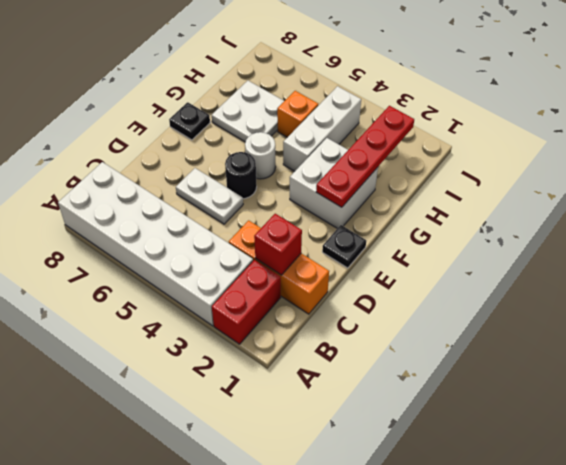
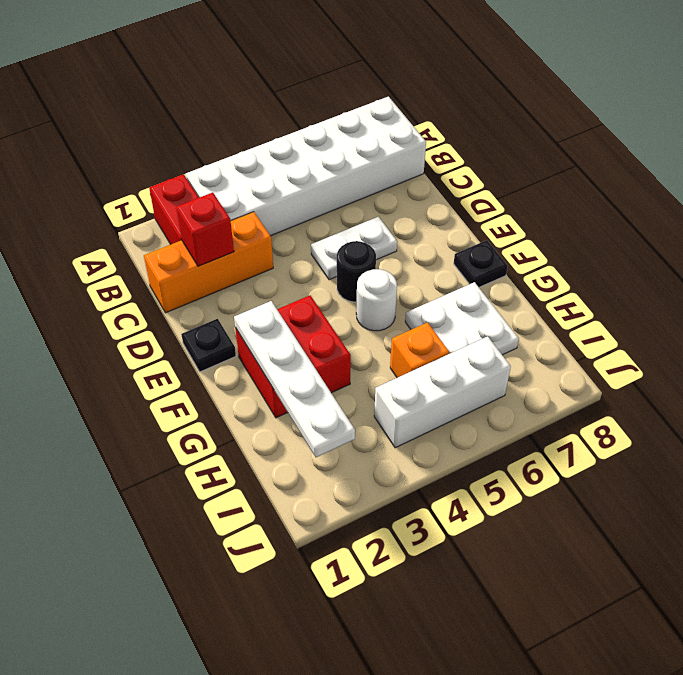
white 2x2 brick [290,138,378,229] -> red 2x2 brick [235,295,351,418]
red 1x4 plate [316,106,414,207] -> white 1x4 plate [234,301,355,457]
white 1x3 brick [283,86,361,171] -> white 1x3 brick turned to [374,336,511,448]

